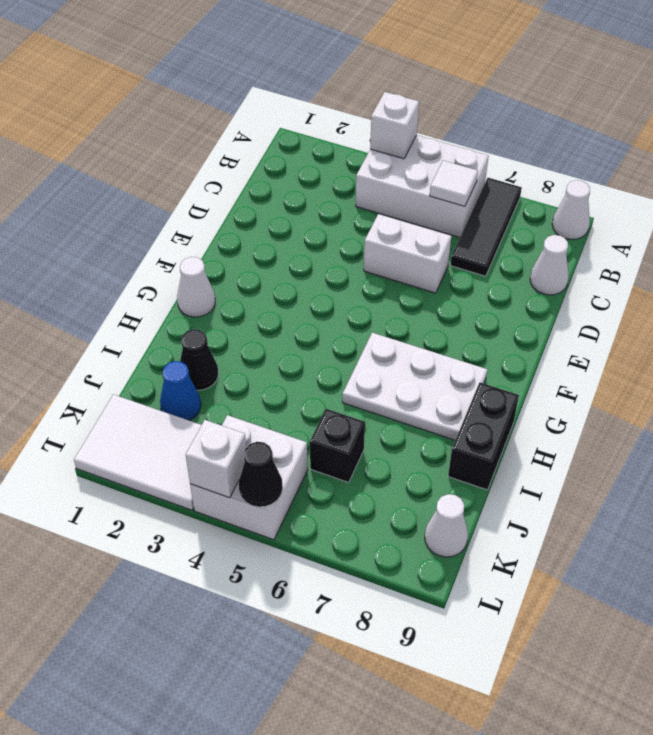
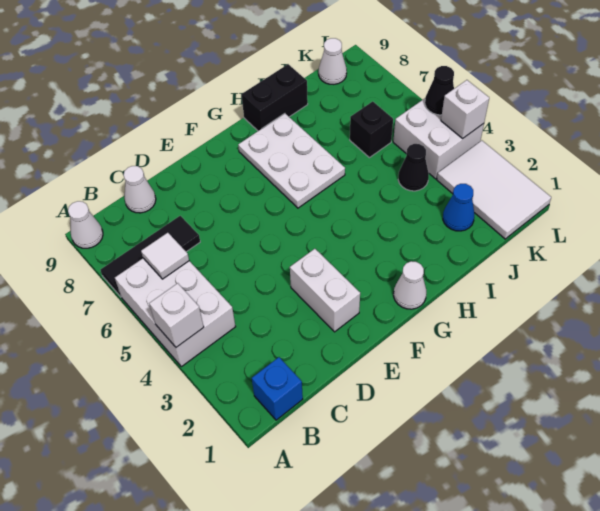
none -> blue 1x1 brick [252,357,303,420]
white 1x2 brick [364,214,451,293] -> white 1x2 brick moved to [290,249,360,332]
black 1x1 cone [180,329,218,390] -> black 1x1 cone moved to [398,144,429,191]

